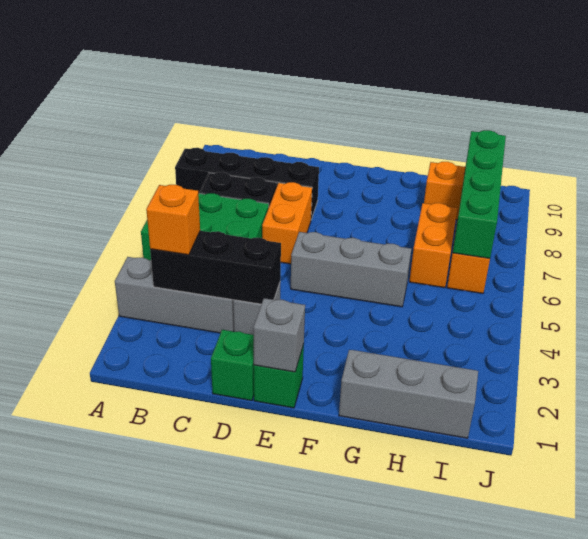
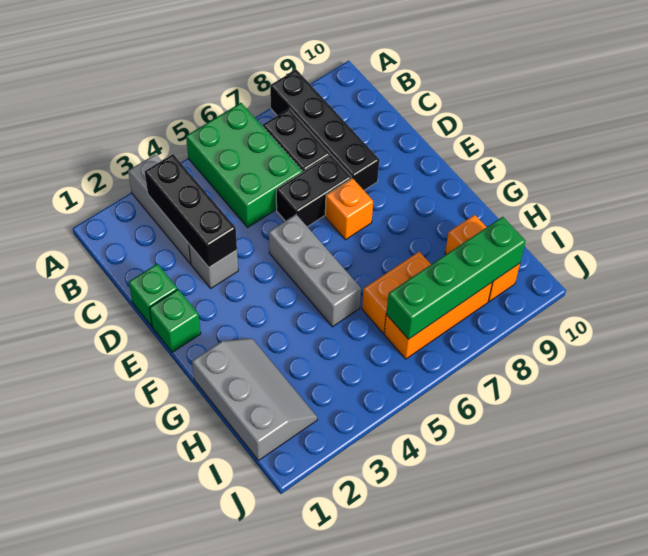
orange 1x1 brick [146,185,200,255] -> orange 1x1 brick moved to [325,178,373,240]
orange 1x2 brick [262,182,312,264] -> black 1x2 brick [276,155,352,227]
grey 1x1 brick [253,298,305,372] -> none

